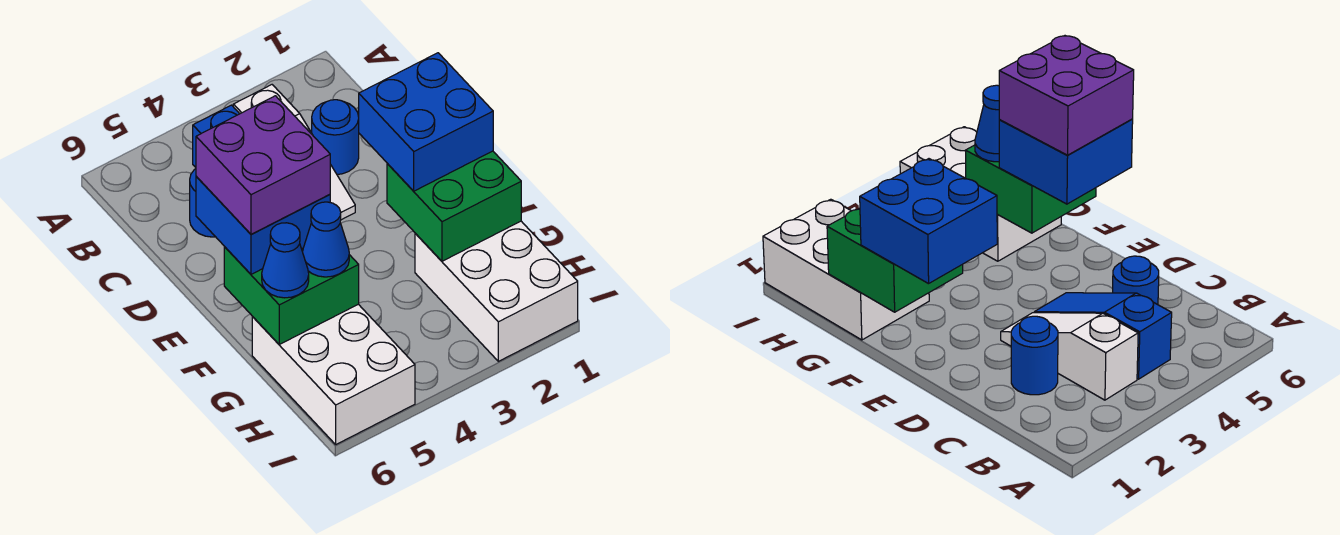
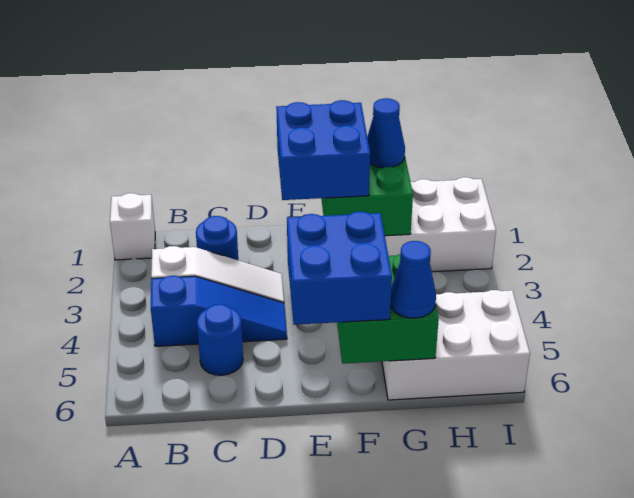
none -> white 1x1 brick [110,193,155,260]
purple 2x2 brick [196,96,330,235] -> none
blue 1x1 cone [303,202,349,277] -> blue 1x1 cone moved to [367,98,405,168]

